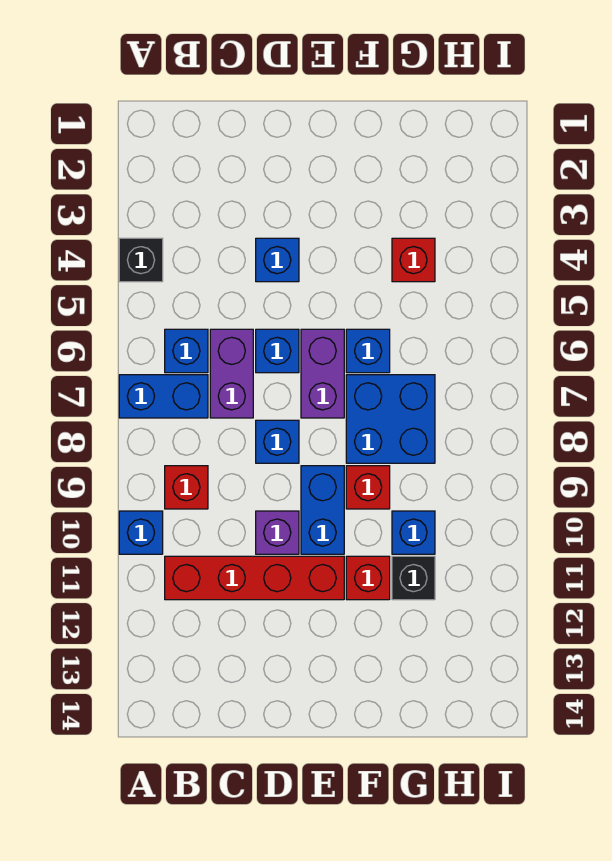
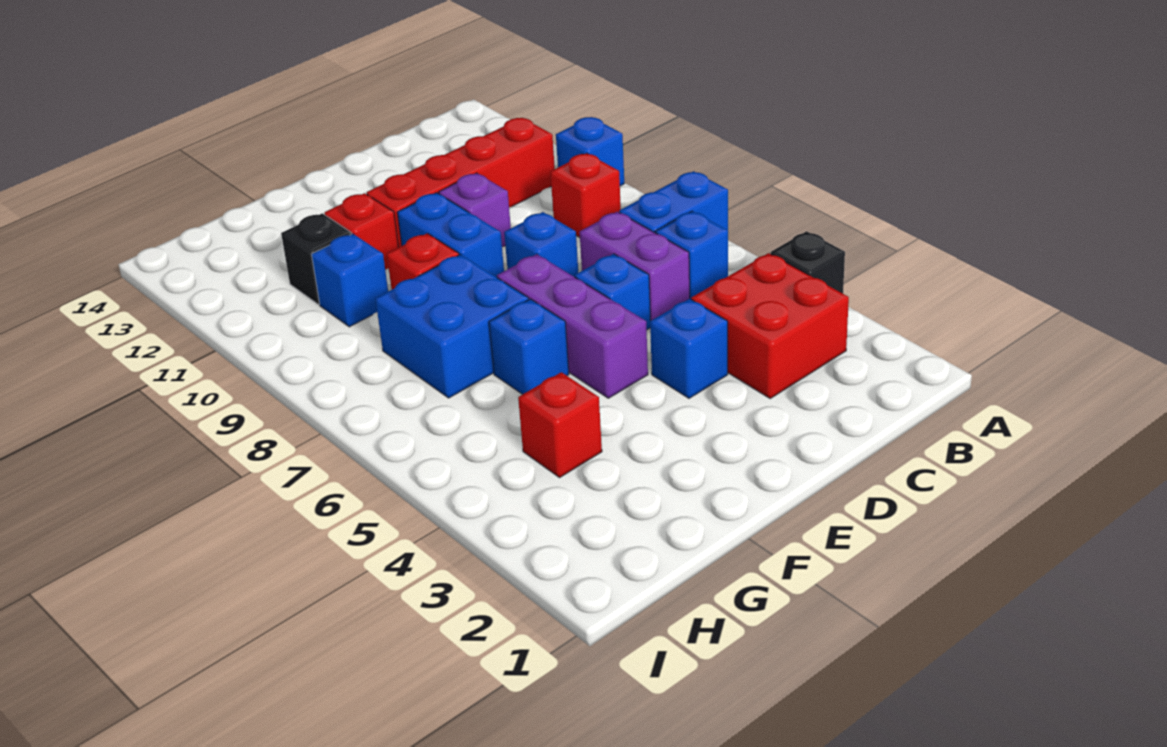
none -> red 2x2 brick [691,253,849,398]
purple 1x2 brick [301,329,344,418] -> purple 1x3 brick [497,254,648,398]

